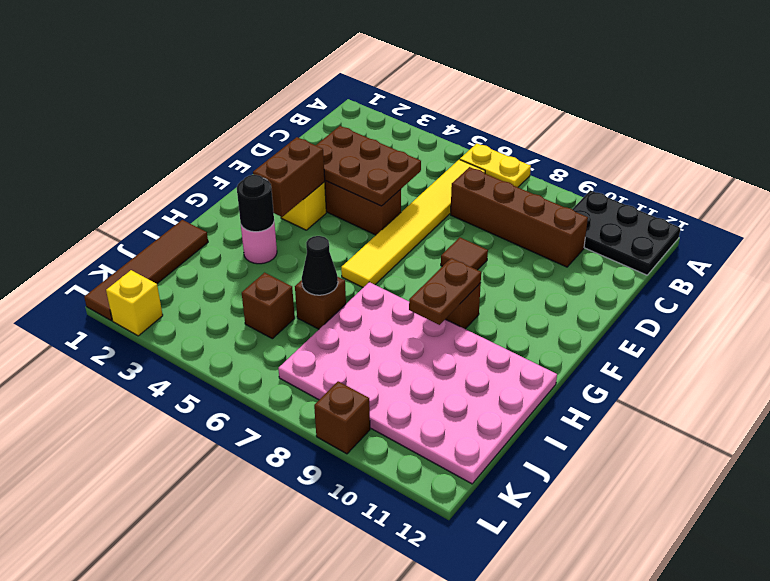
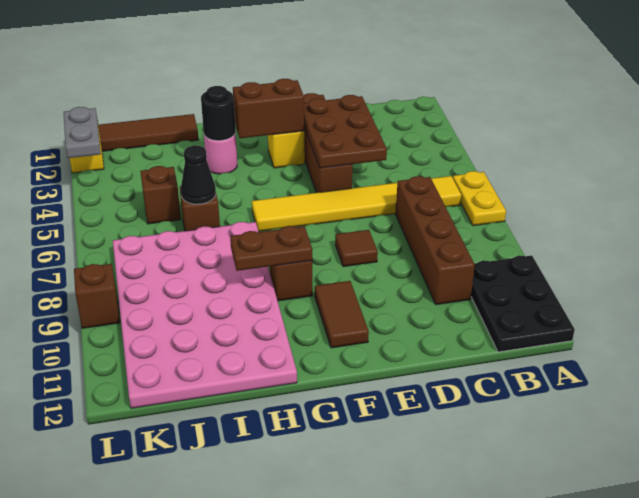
none -> brown 1x2 tile [315,281,369,348]
none -> grey 1x2 plate [64,107,101,158]

